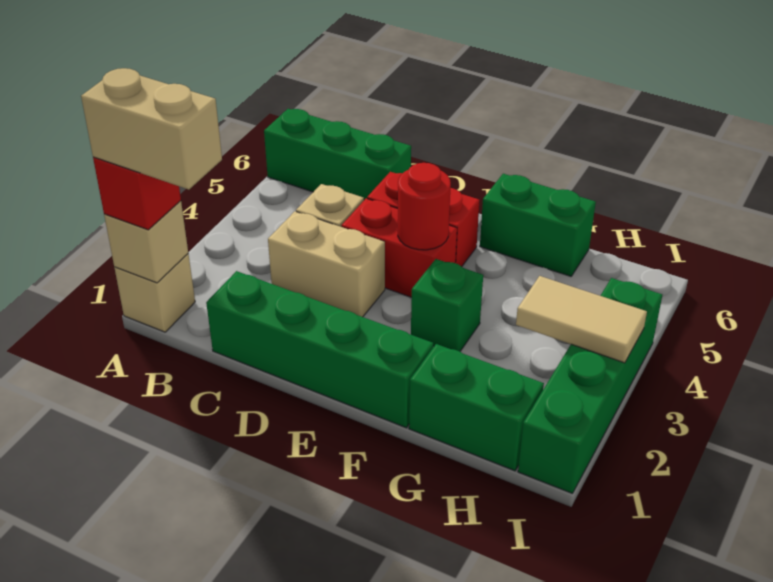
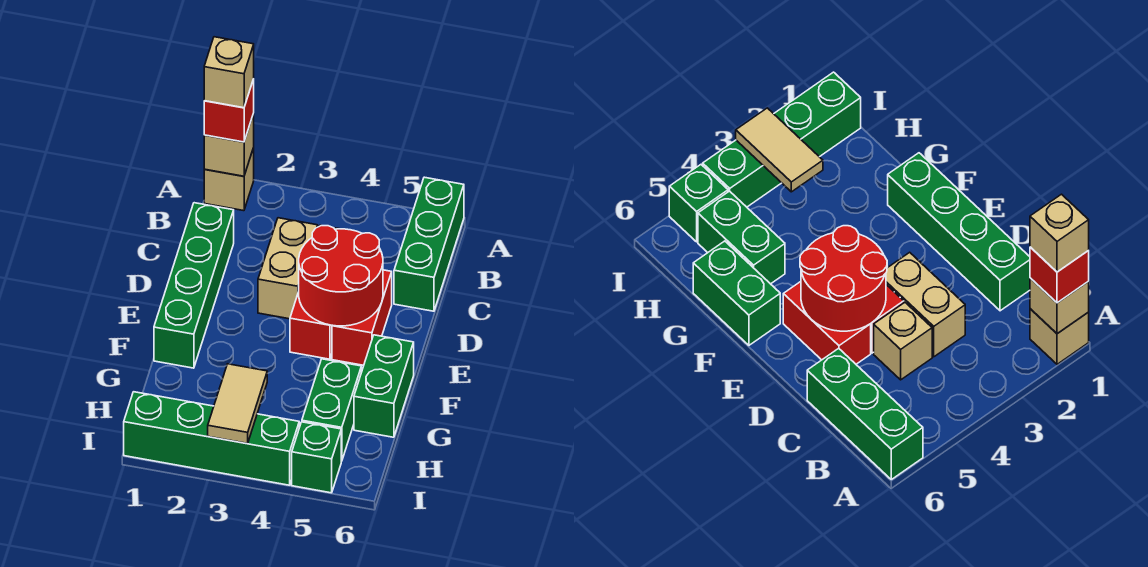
tan 1x2 brick [81,68,222,190] -> tan 1x1 brick [204,37,254,108]
red 1x1 round brick [398,163,451,250] -> red 2x2 round brick [299,226,383,326]
green 1x1 brick [411,259,483,351] -> green 1x1 brick moved to [292,422,341,493]
green 1x2 brick [409,344,544,471] -> green 1x2 brick moved to [302,359,361,461]

